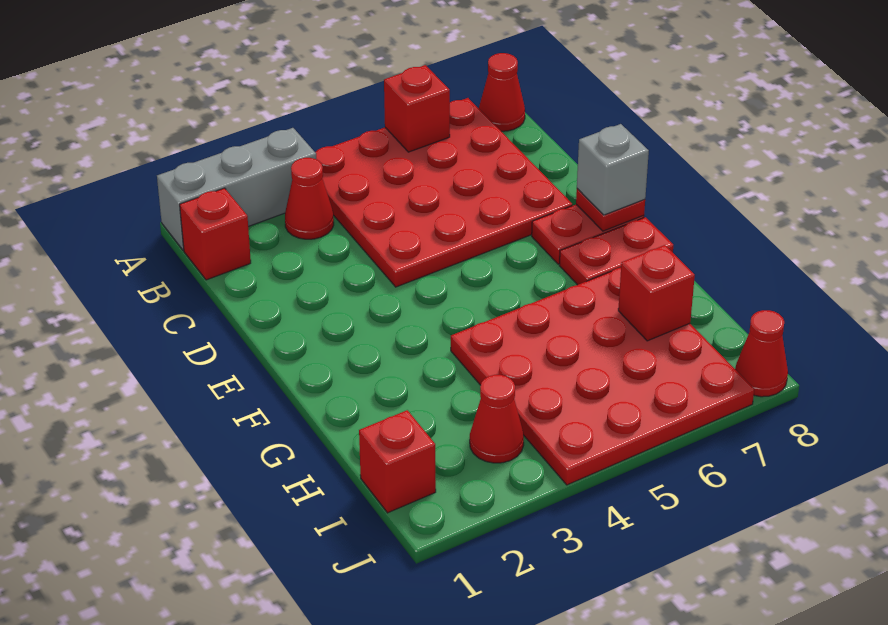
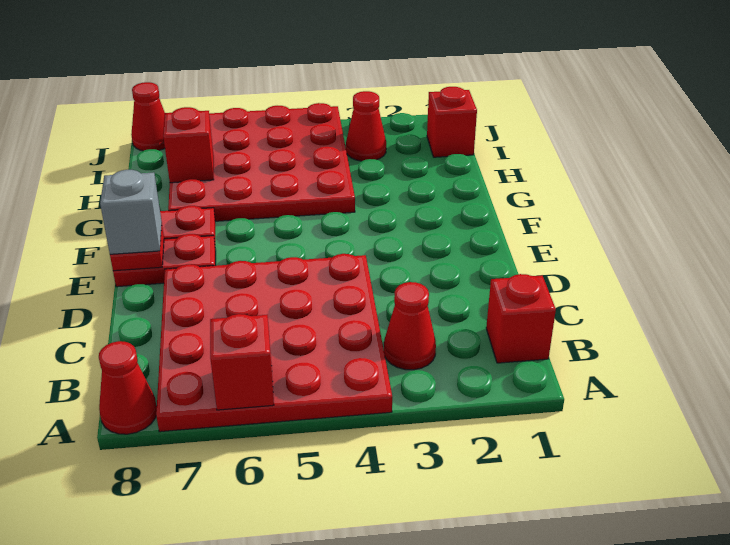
grey 1x3 brick [157,128,316,250] -> none

